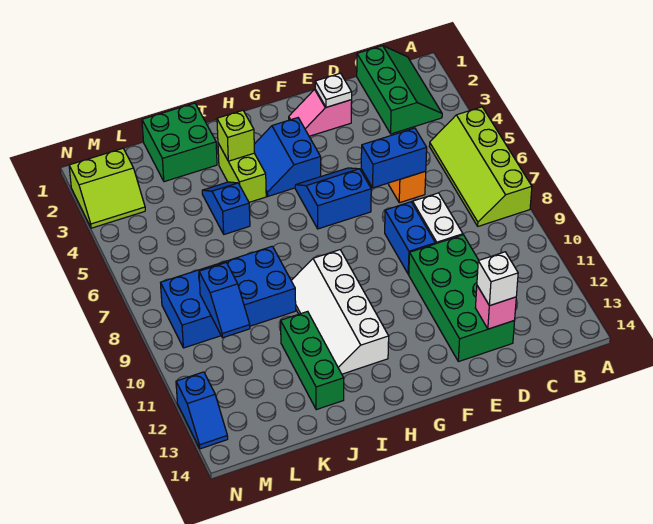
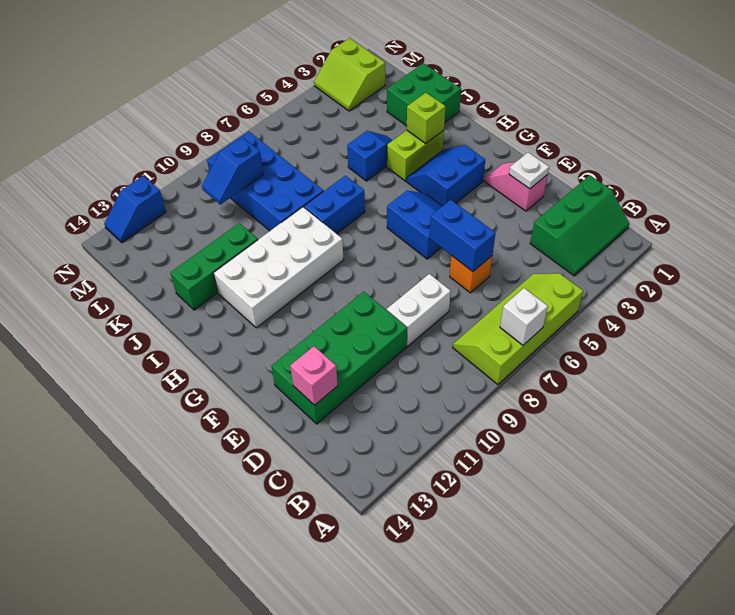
white 1x1 brick [477,252,518,306] -> white 1x1 brick moved to [500,288,548,345]
blue 1x2 brick [385,202,435,274] -> blue 1x2 brick moved to [304,176,365,234]
white 2x4 slope [291,250,389,374] -> white 2x4 brick [214,207,344,328]

